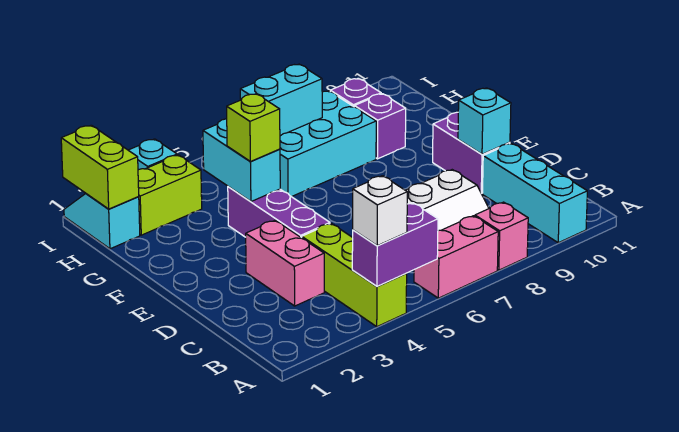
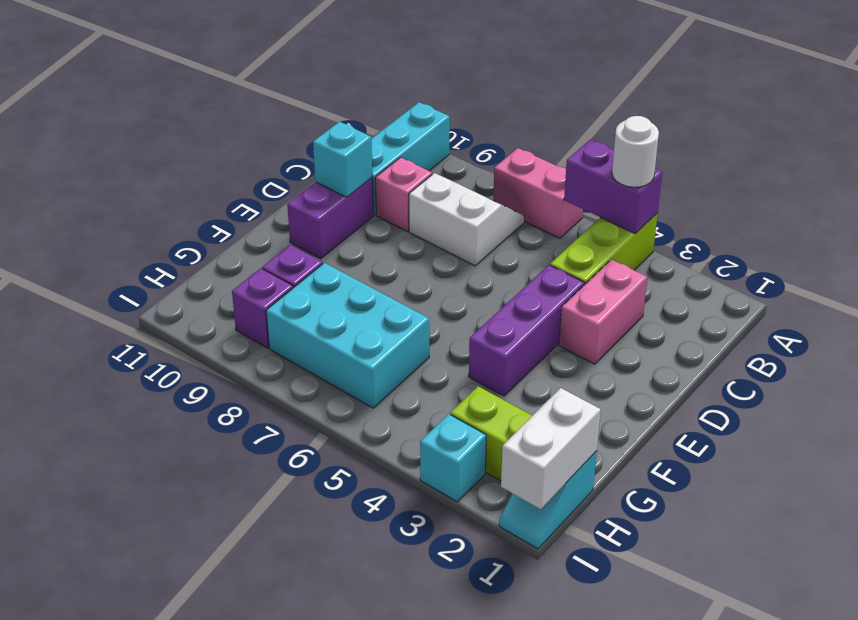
white 1x1 brick [353,176,407,246] -> white 1x1 round brick [612,116,659,187]
pink 1x1 brick [475,202,528,270] -> pink 1x1 brick moved to [375,157,432,231]
cyan 1x2 brick [203,119,280,202] -> none
lime 1x1 brick [227,94,280,161] -> none
lime 1x2 brick [61,125,139,209] -> white 1x2 brick [501,388,601,509]
cyan 1x2 brick [240,64,322,136] -> none

